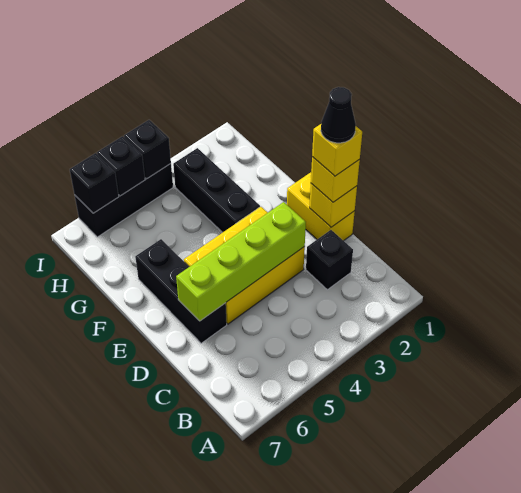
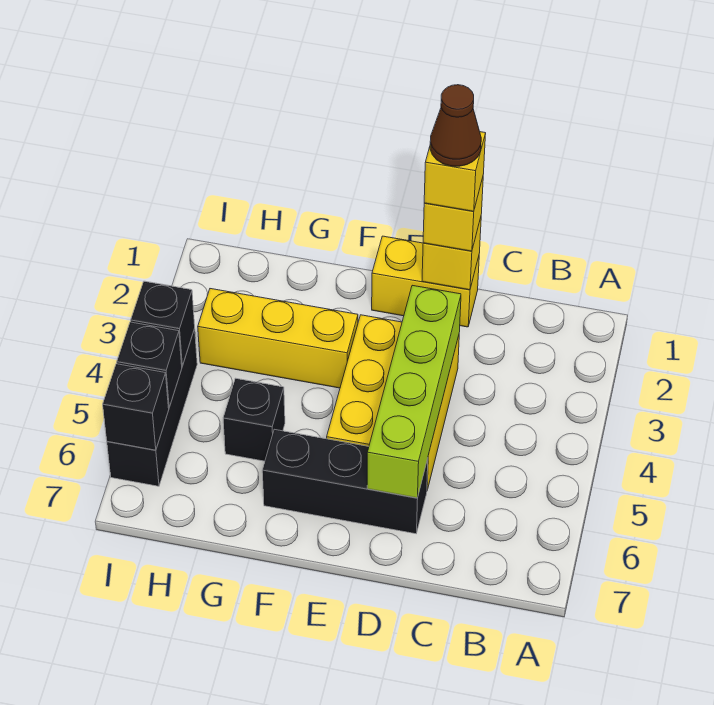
black 1x1 brick [306,230,353,290] -> black 1x1 brick moved to [223,378,285,461]
black 1x1 cone [321,87,356,143] -> brown 1x1 cone [430,85,481,166]
black 1x3 brick [173,148,260,233] -> yellow 1x3 brick [198,289,358,388]

